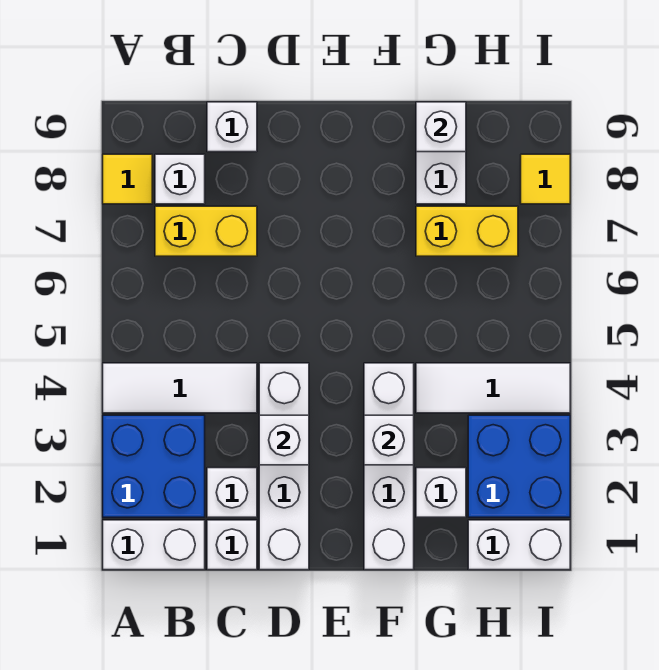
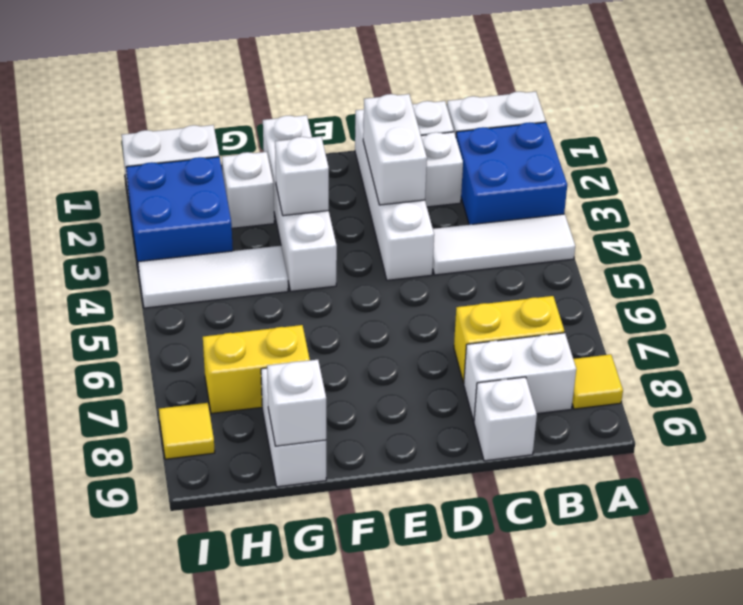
white 1x1 brick [155,154,205,204] -> white 1x2 brick [464,333,576,421]
white 1x1 brick [259,415,309,465] -> white 1x2 brick [363,94,427,205]

